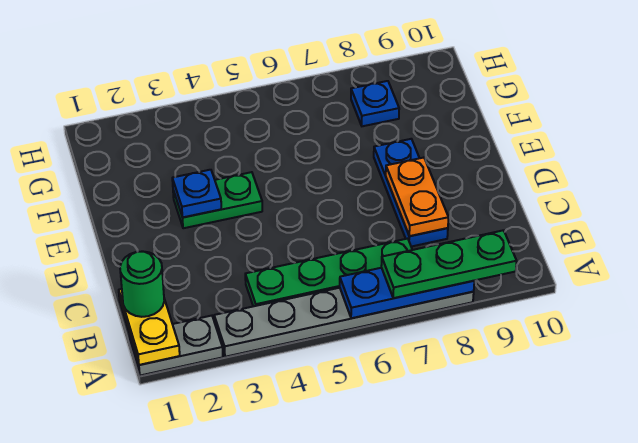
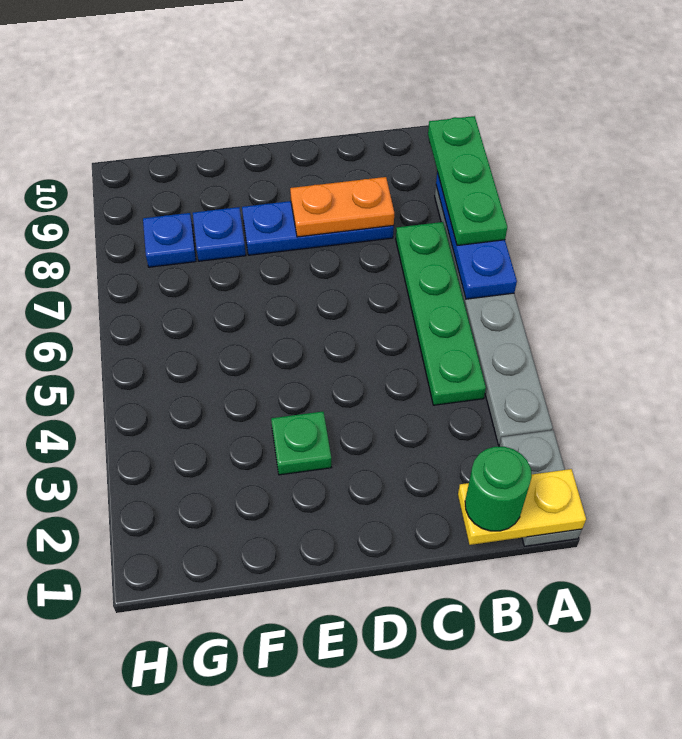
green 1x2 plate [173,172,262,228] -> green 1x1 plate [271,412,331,475]
blue 1x1 plate [172,170,221,218] -> blue 1x1 plate moved to [193,207,246,261]

